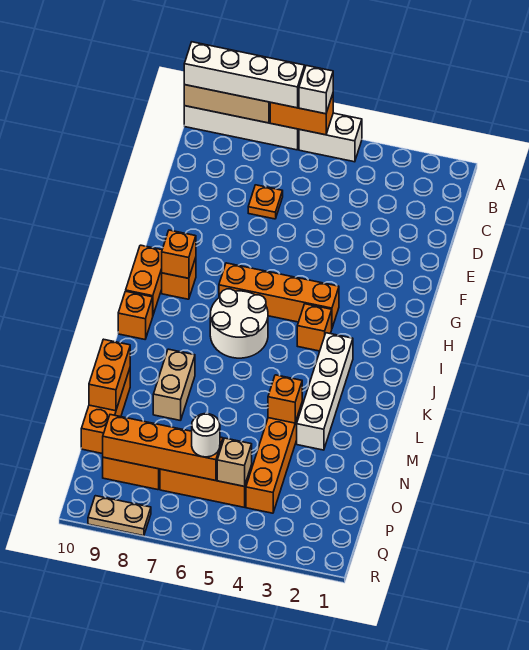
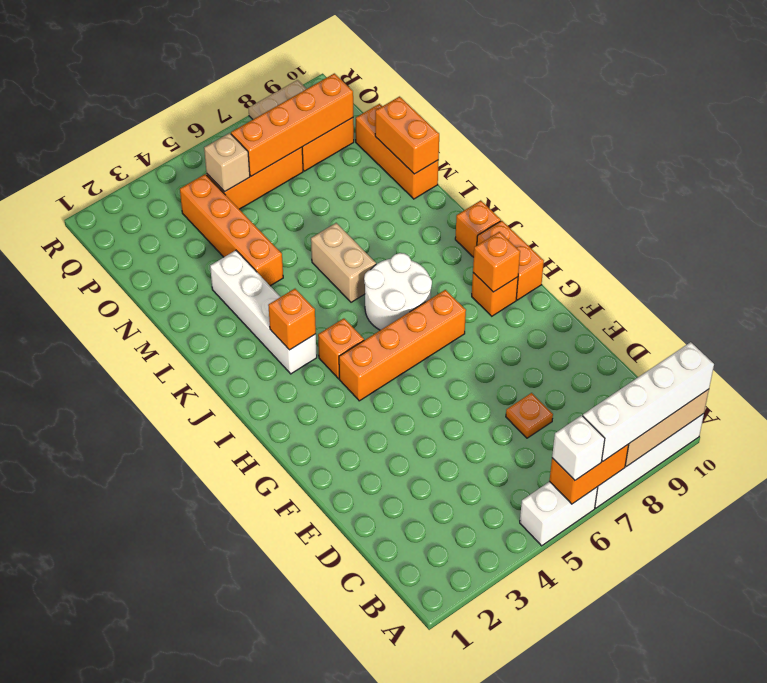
tan 1x2 brick [153,349,195,421] -> tan 1x2 brick moved to [311,223,376,302]
orange 1x1 brick [268,375,302,423] -> orange 1x1 brick moved to [268,289,316,350]
white 1x1 round brick [192,414,220,457] -> none

